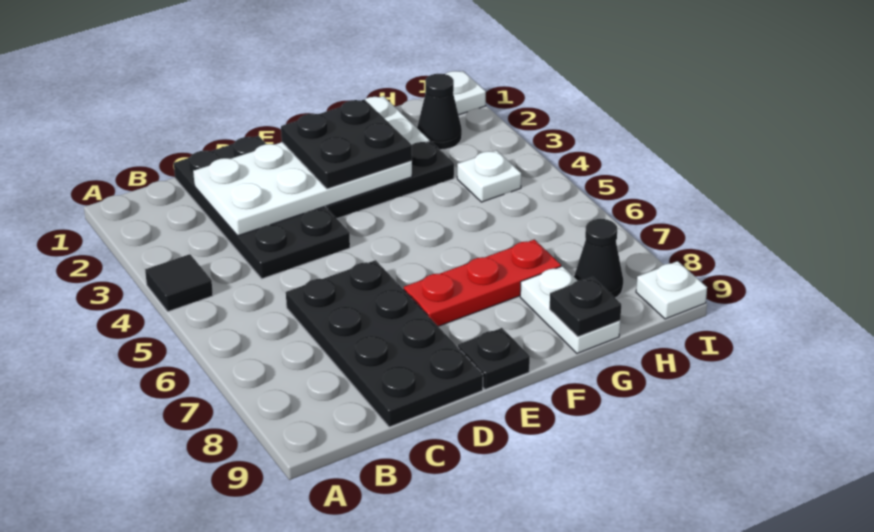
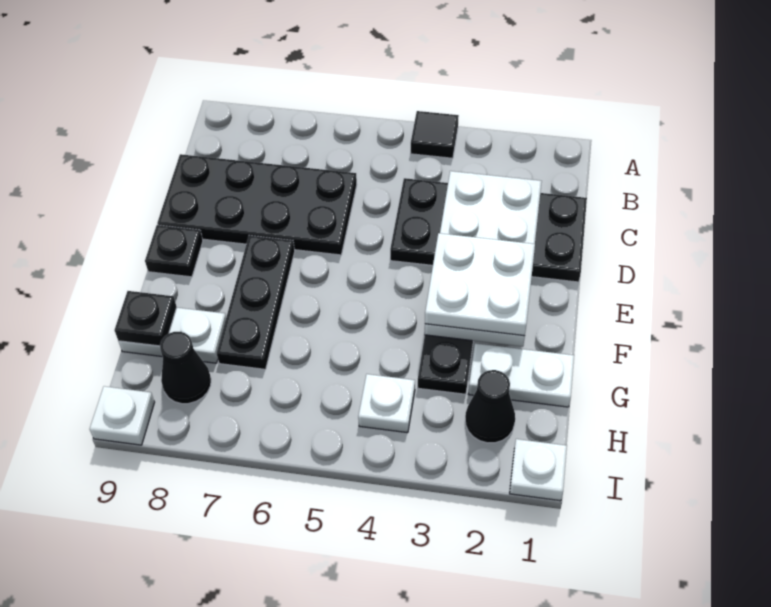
black 2x2 plate [281,99,412,189] -> white 2x2 plate [425,233,535,336]
red 1x3 plate [404,239,561,326] -> black 1x3 plate [217,236,295,369]

